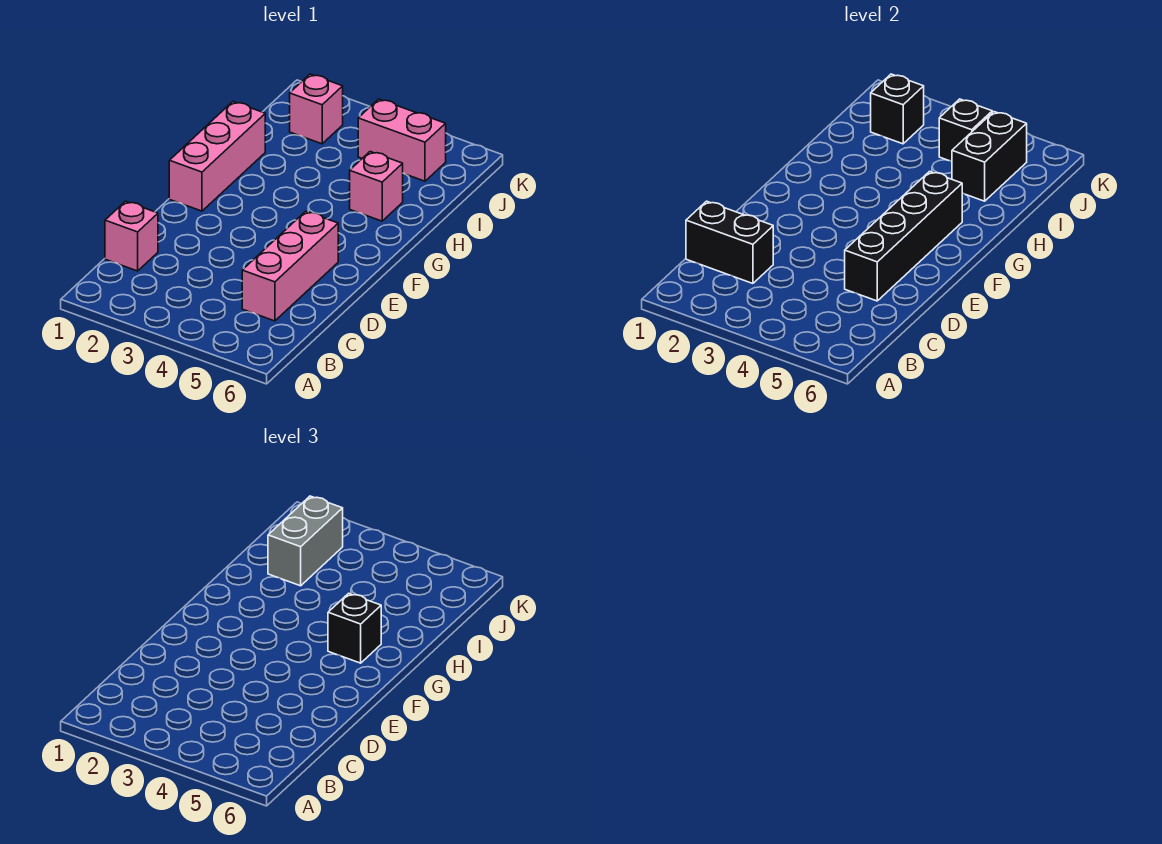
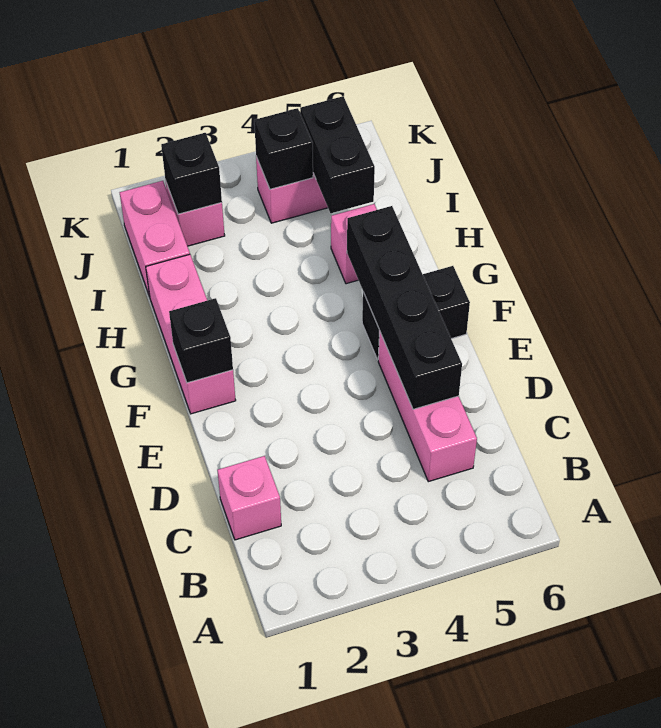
black 1x2 brick [686,201,773,283] -> black 1x2 brick moved to [362,266,470,360]
black 1x1 brick [328,593,381,663] -> black 1x1 brick moved to [169,298,233,383]
none -> pink 1x2 brick [120,181,190,297]
grey 1x2 brick [268,496,343,586] -> none

